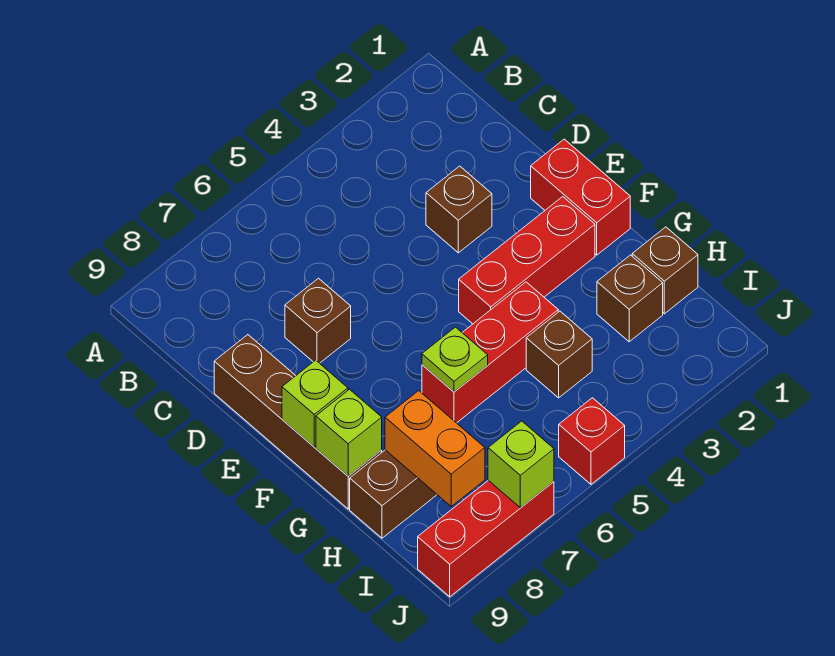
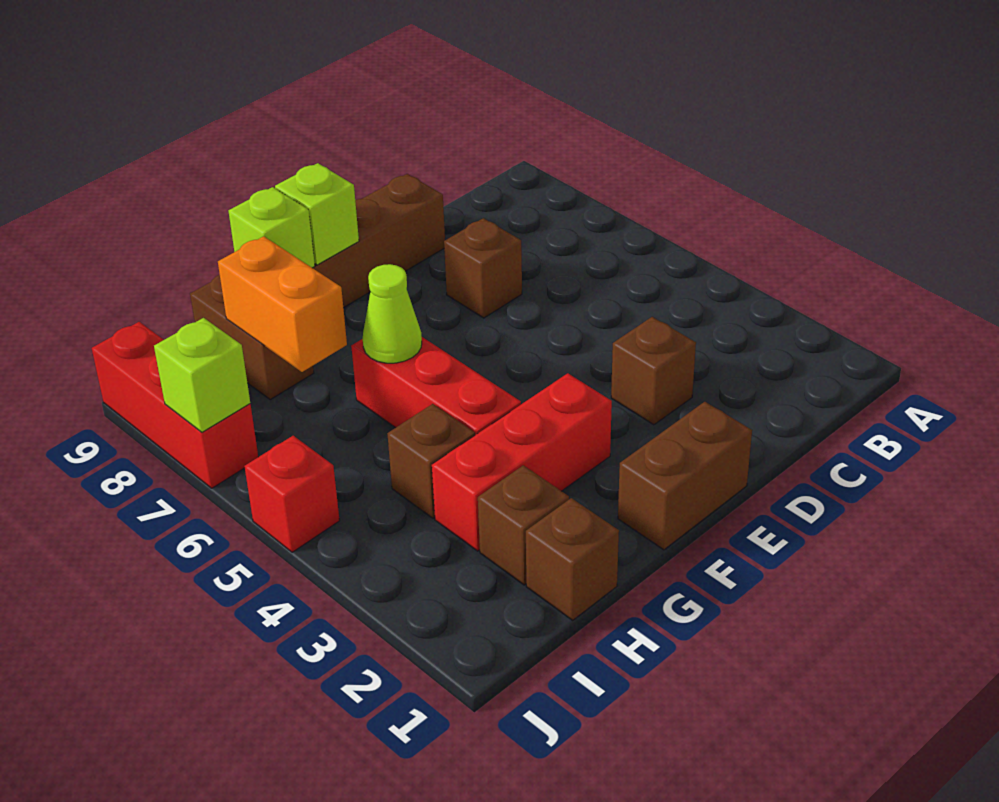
red 1x2 brick [531,139,630,255] -> brown 1x2 brick [618,402,752,550]
red 1x3 brick [459,197,595,324] -> red 1x3 brick turned to [432,373,612,551]
lime 1x1 plate [422,327,488,392] -> lime 1x1 cone [363,264,422,363]
orange 1x2 brick [385,391,485,506] -> orange 1x2 brick turned to [218,236,347,372]

